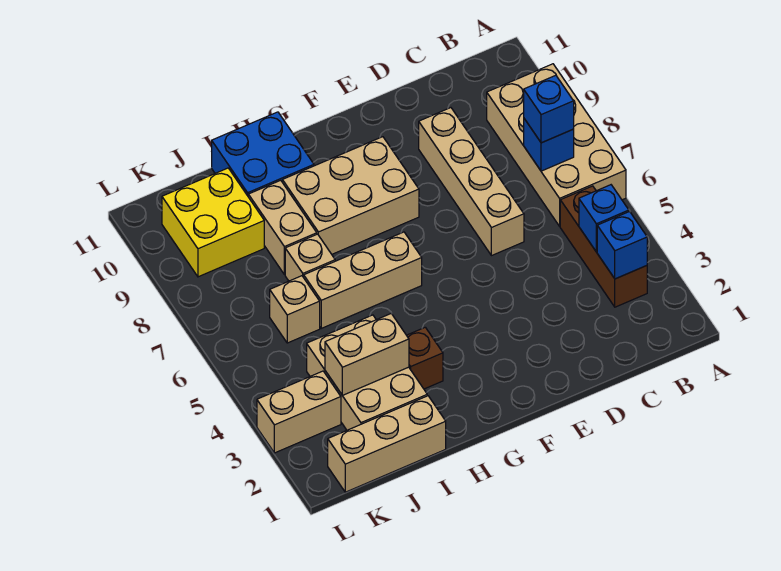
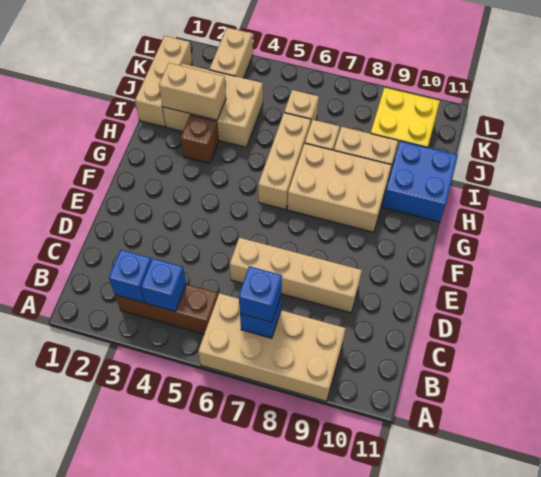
tan 2x3 brick [282,137,419,254] -> tan 2x3 brick turned to [287,143,391,232]
tan 1x2 brick [325,313,409,395] -> tan 1x2 brick turned to [159,63,226,120]

